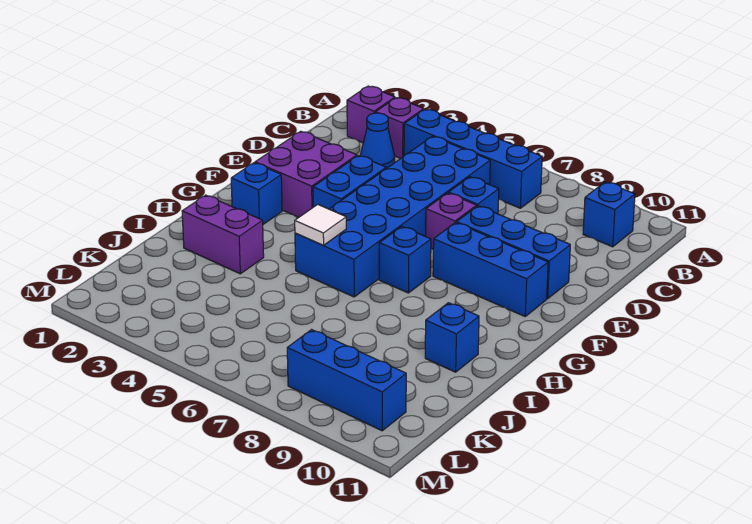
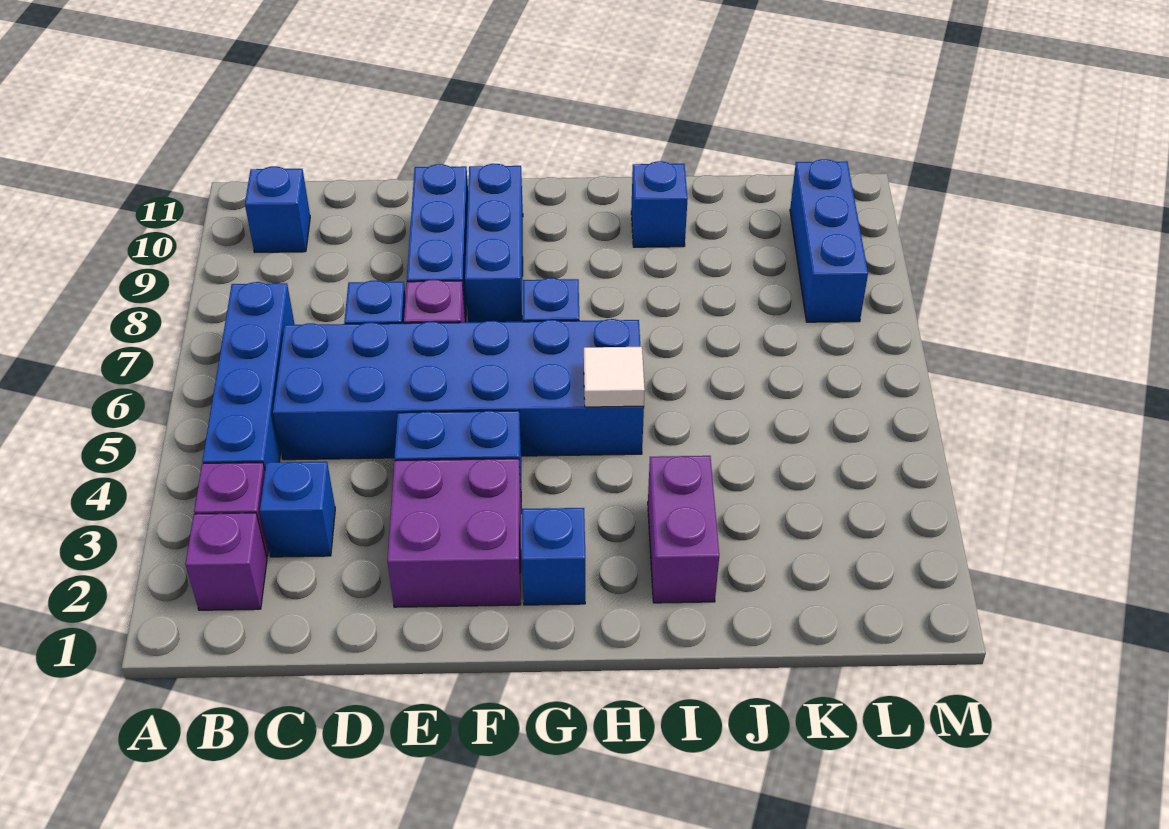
blue 1x1 cone [360,113,395,169] -> blue 1x1 brick [260,462,335,557]

